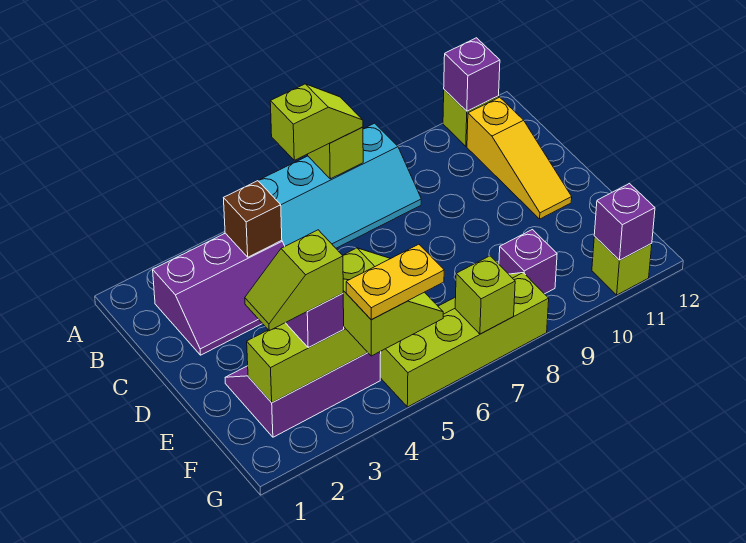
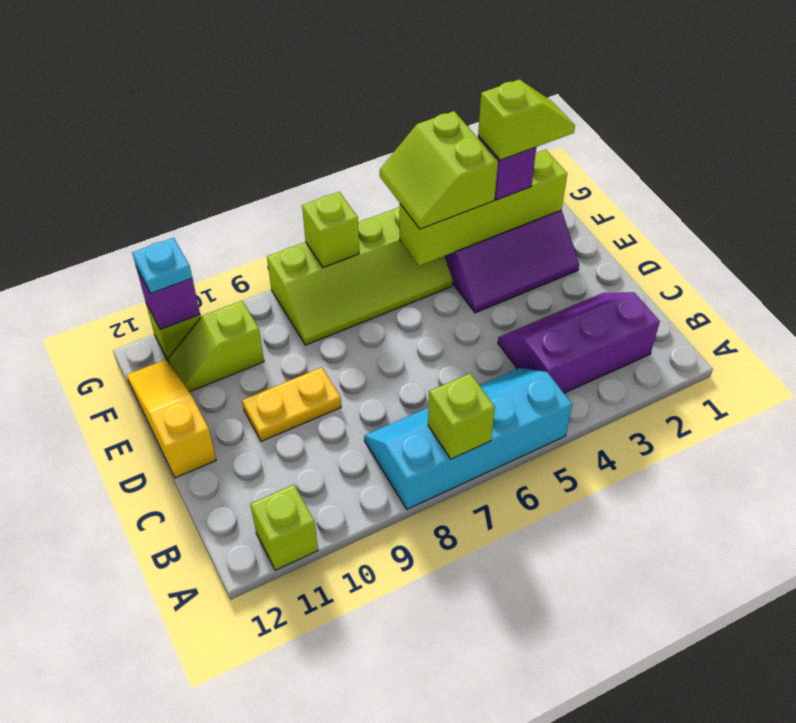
lime 1x2 slope [270,84,363,160] -> lime 1x2 slope moved to [168,301,264,392]
purple 1x1 brick [444,38,500,111] -> none
brown 1x1 brick [224,181,282,257] -> none
yellow 1x3 slope [467,97,572,219] -> yellow 1x3 slope moved to [127,360,216,478]
purple 1x1 brick [499,230,557,294] -> none
yellow 1x2 plate [346,244,444,320] -> yellow 1x2 plate moved to [242,367,341,441]
none -> cyan 1x1 plate [132,238,192,293]

